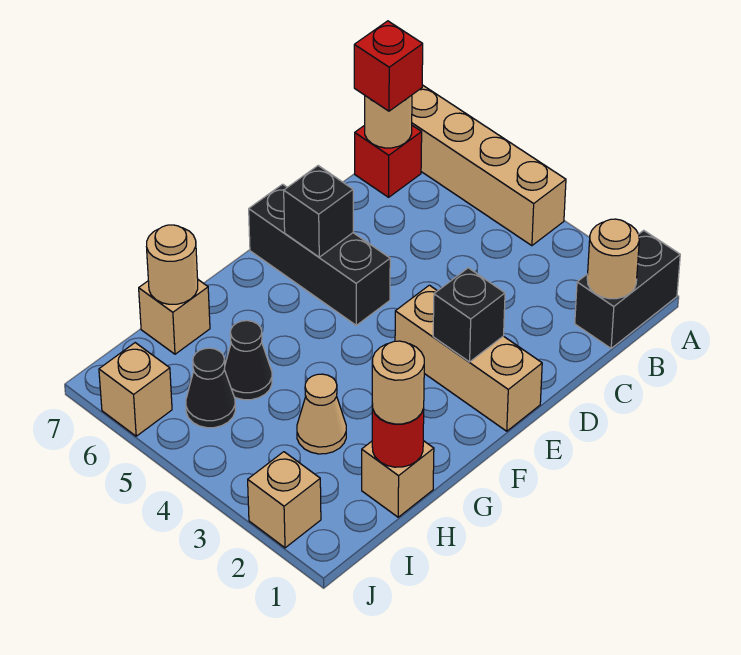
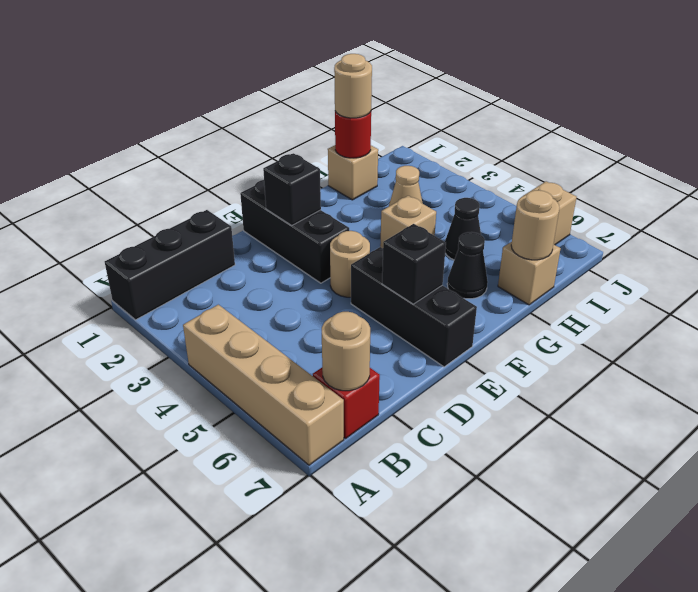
black 1x2 brick [575,230,680,348] -> black 1x3 brick [105,210,235,320]
tan 1x1 round brick [587,219,639,299] -> tan 1x1 round brick moved to [330,231,370,297]
red 1x1 brick [354,21,423,111] -> none
tan 1x3 brick [395,285,542,431] -> black 1x3 brick [240,180,349,283]
black 1x1 cone [186,348,235,428] -> black 1x1 cone moved to [447,232,488,299]
tan 1x1 brick [248,452,321,548] -> tan 1x1 brick moved to [380,196,436,248]

